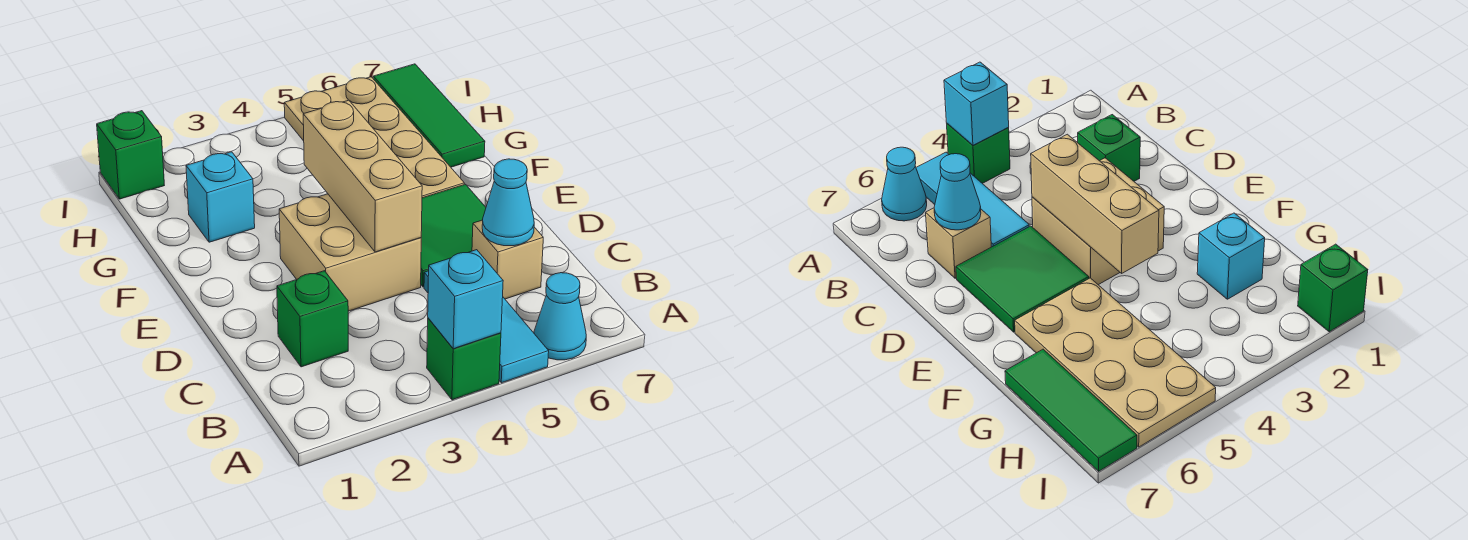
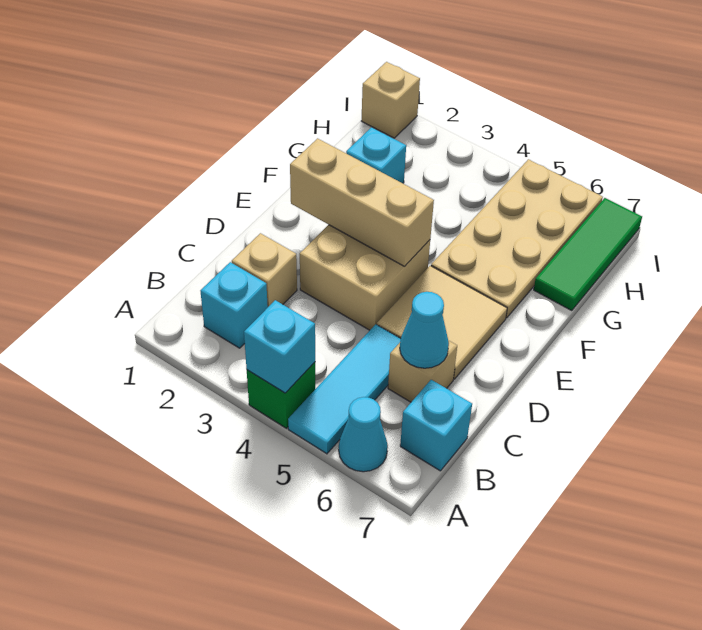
none -> cyan 1x1 brick [201,262,268,348]
none -> cyan 1x1 brick [400,380,472,471]
green 1x1 brick [277,271,348,367] -> tan 1x1 brick [232,233,297,307]
tan 1x3 brick [303,100,422,252] -> tan 1x3 brick turned to [290,138,434,266]
green 2x2 tile [421,184,486,287] -> tan 2x2 tile [377,266,507,379]
green 1x1 brick [97,111,164,199] -> tan 1x1 brick [361,62,420,138]

